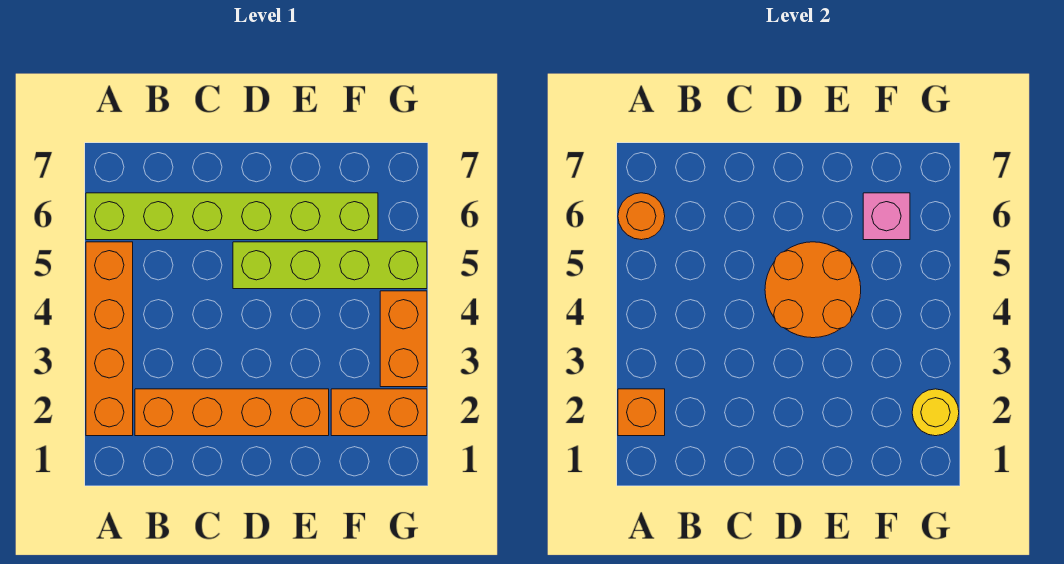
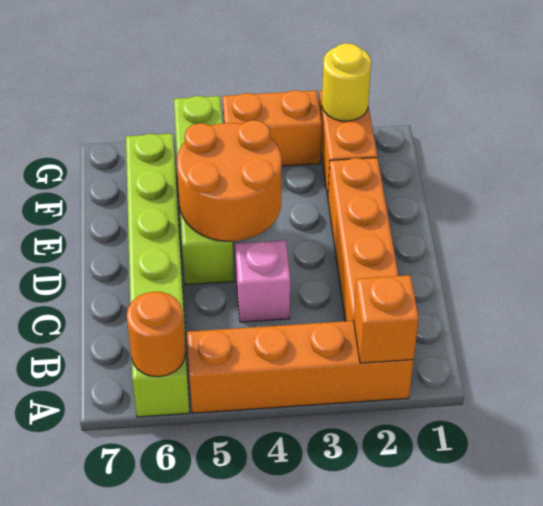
pink 1x1 brick [863,193,910,240] -> pink 1x1 brick moved to [235,240,290,322]

